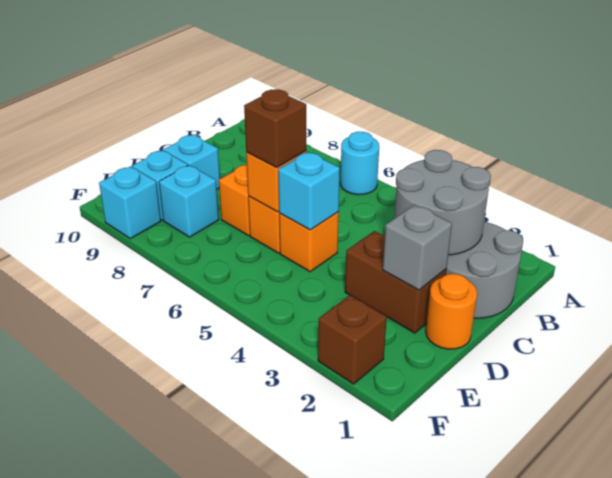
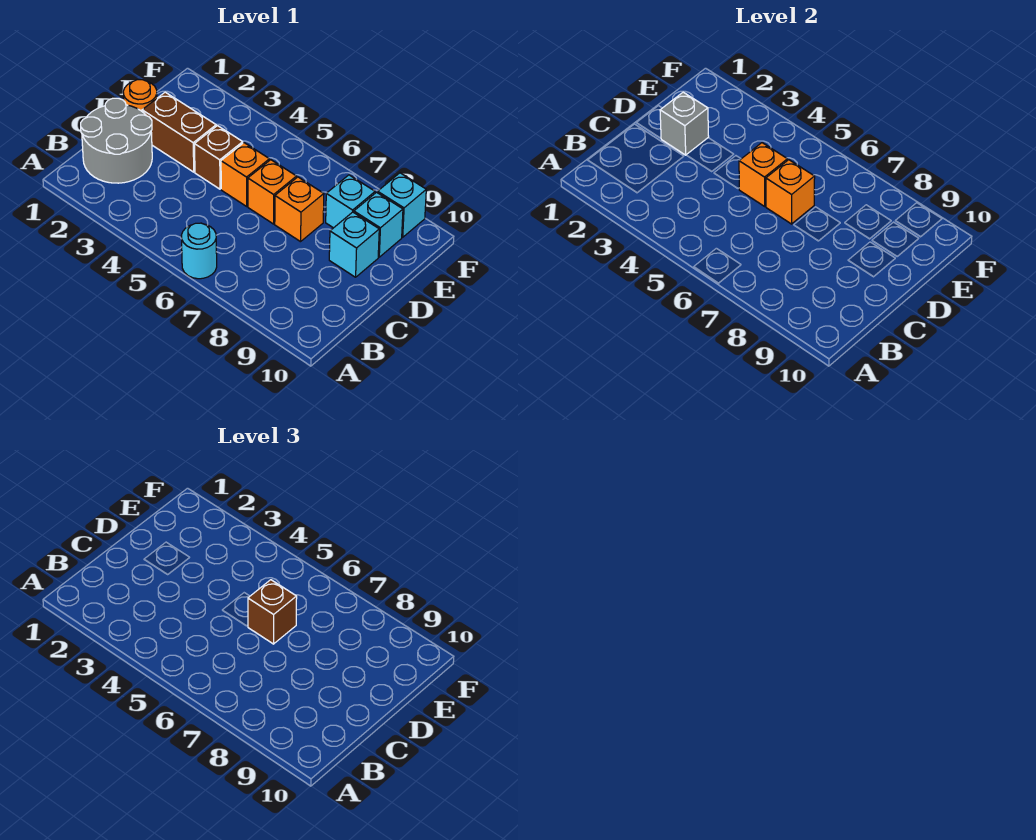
grey 2x2 round brick [394,150,491,255] -> none
cyan 1x1 brick [278,152,340,230] -> orange 1x1 brick [739,143,787,206]
brown 1x1 brick [318,295,387,384] -> brown 1x1 brick moved to [194,126,243,189]

